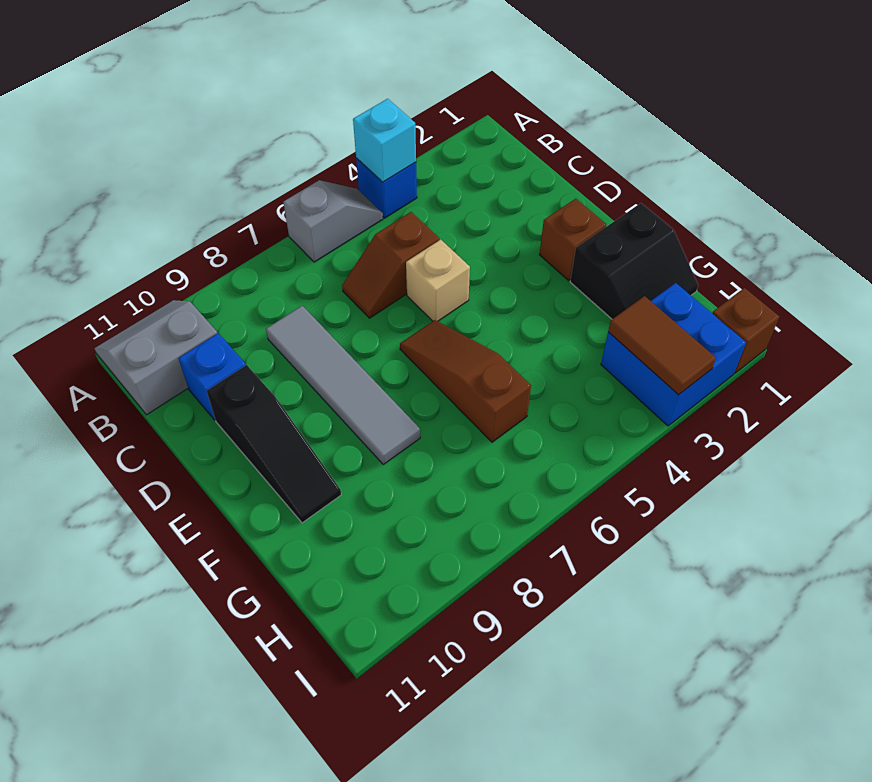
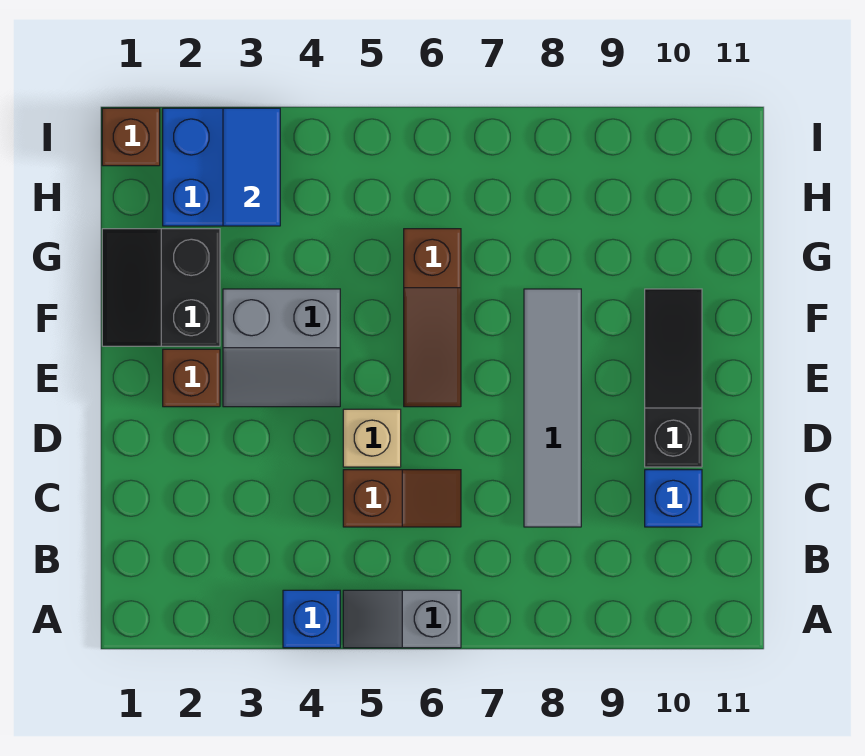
cyan 1x1 brick [353,99,416,182] -> none
grey 2x2 slope [95,300,217,415] -> grey 2x2 slope moved to [223,289,340,407]
black 2x2 slope [570,203,698,319] -> black 2x2 slope turned to [102,229,220,346]
brown 1x2 tile [608,296,716,395] -> blue 1x2 tile [223,108,280,226]

